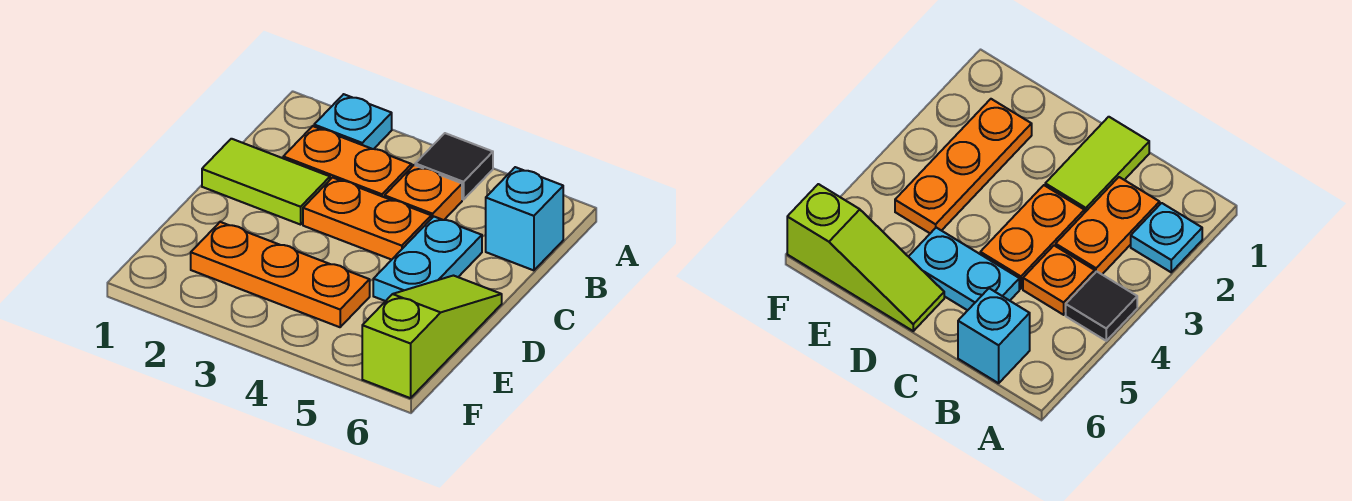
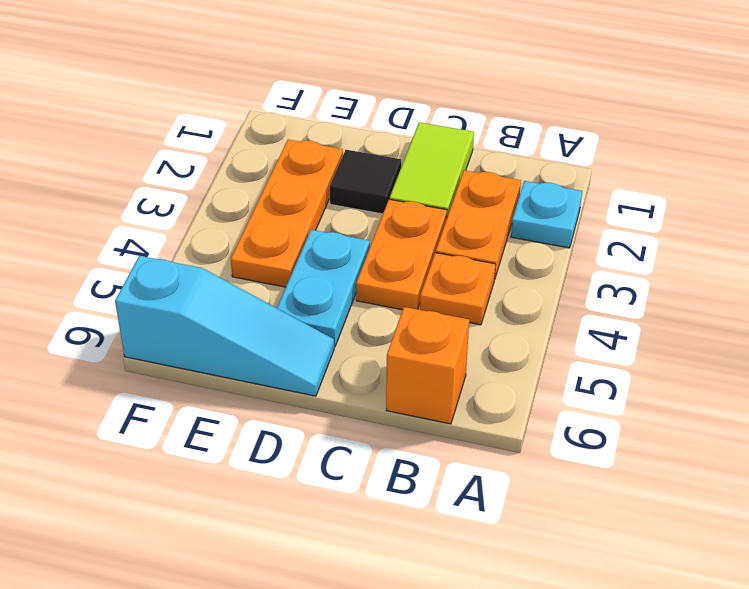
black 1x1 tile [415,133,493,200] -> black 1x1 tile moved to [330,150,401,214]
cyan 1x1 brick [486,167,563,270] -> orange 1x1 brick [386,307,469,424]
cyan 1x2 plate [373,217,482,301] -> cyan 1x2 plate turned to [277,230,370,347]
lime 1x3 slope [362,276,502,398] -> cyan 1x3 slope [115,256,334,396]

